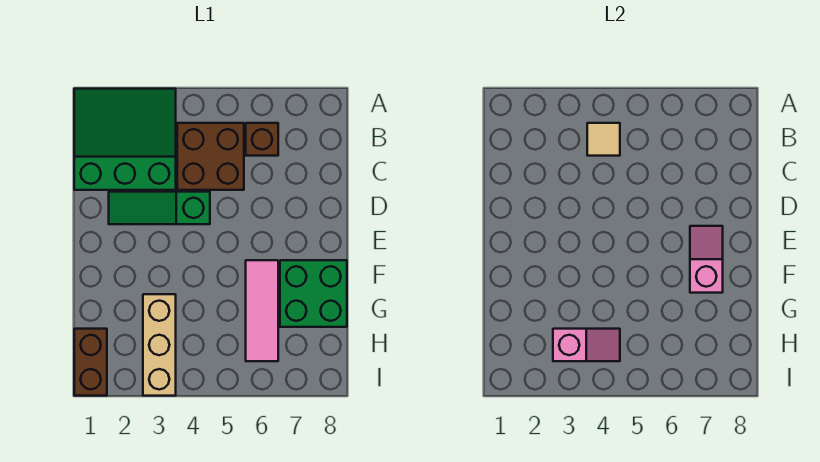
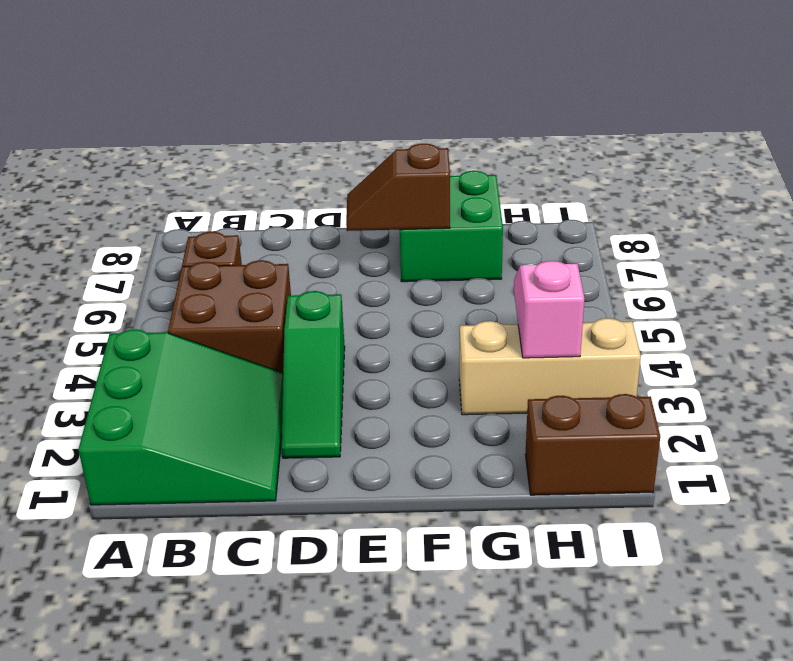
green 3x3 slope [74,89,176,190] -> green 3x3 slope turned to [78,329,283,505]
tan 1x1 tile [587,123,620,156] -> none
pink 1x2 slope [690,226,723,293] -> brown 1x2 slope [346,144,450,231]
pink 1x3 tile [246,260,278,361] -> none

